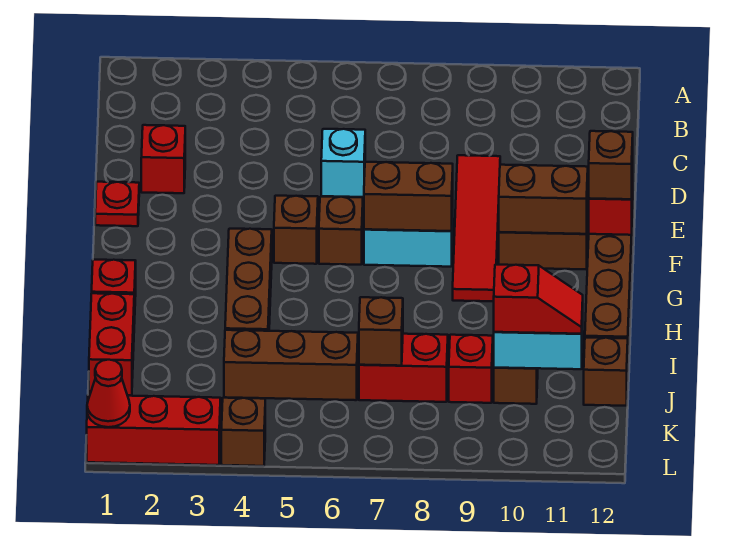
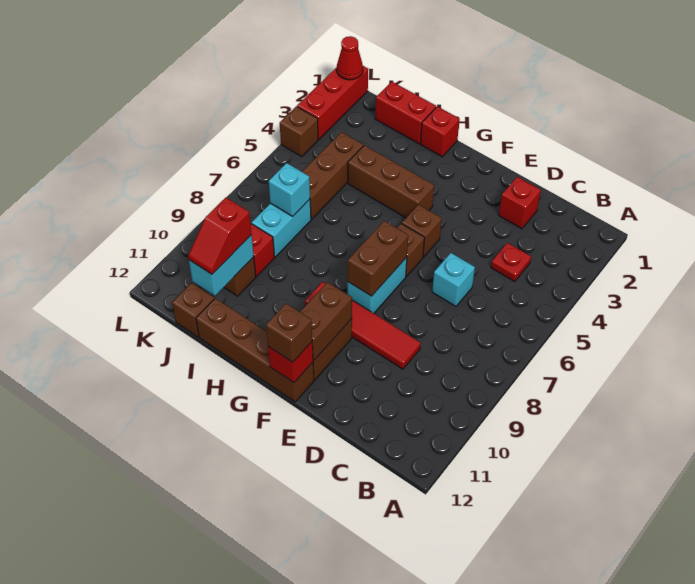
red 1x1 plate [95,182,139,226] -> red 1x1 plate moved to [491,243,531,281]
red 1x2 brick [359,334,448,402] -> cyan 1x2 brick [252,199,311,257]
brown 1x1 brick [359,297,403,366] -> cyan 1x1 brick [269,163,310,216]

